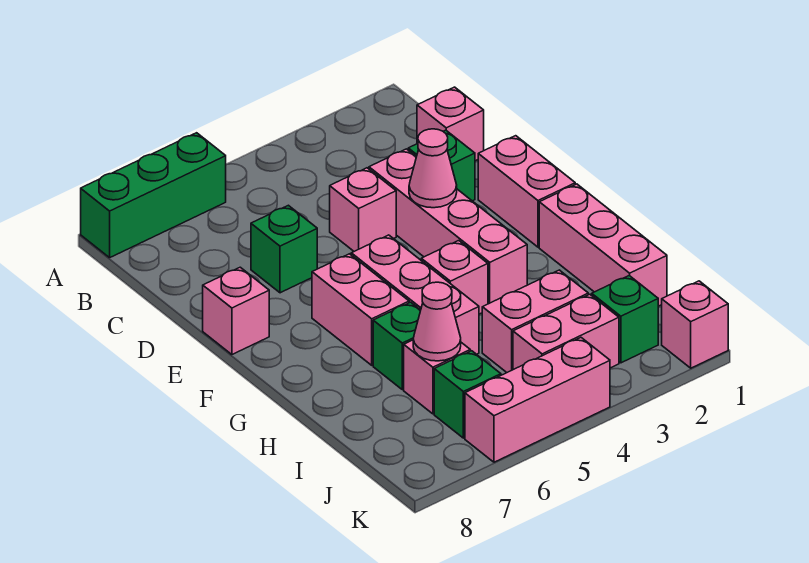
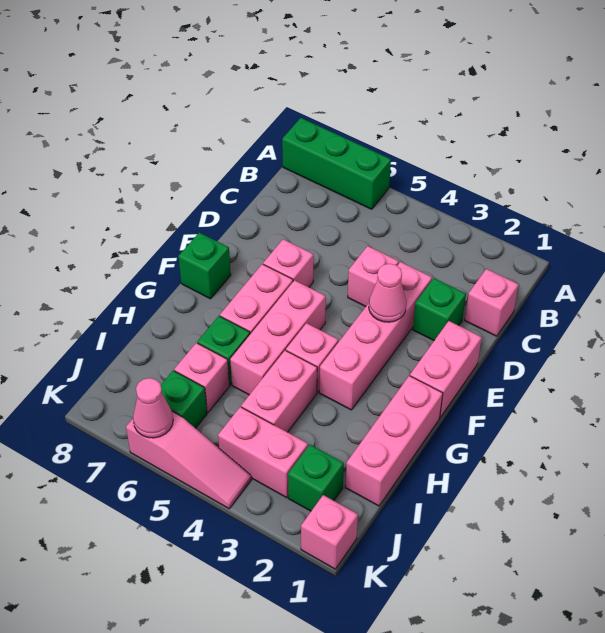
green 1x1 brick [251,205,317,293] -> green 1x1 brick moved to [178,232,231,299]
pink 1x1 brick [203,267,269,355] -> pink 1x1 brick moved to [263,239,314,287]
pink 1x2 brick [482,270,588,372] -> pink 1x2 brick turned to [241,350,317,432]
pink 1x1 cone [413,282,461,361] -> pink 1x1 cone moved to [133,378,173,438]
pink 1x3 brick [465,338,610,462] -> pink 1x3 slope [126,412,251,509]

